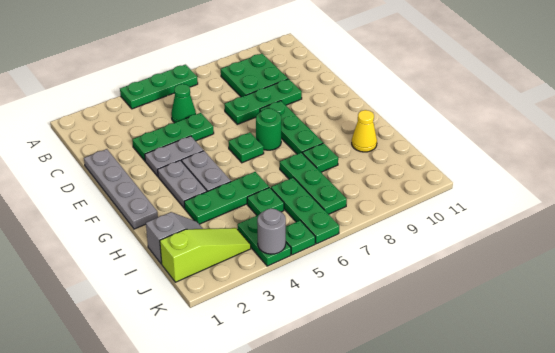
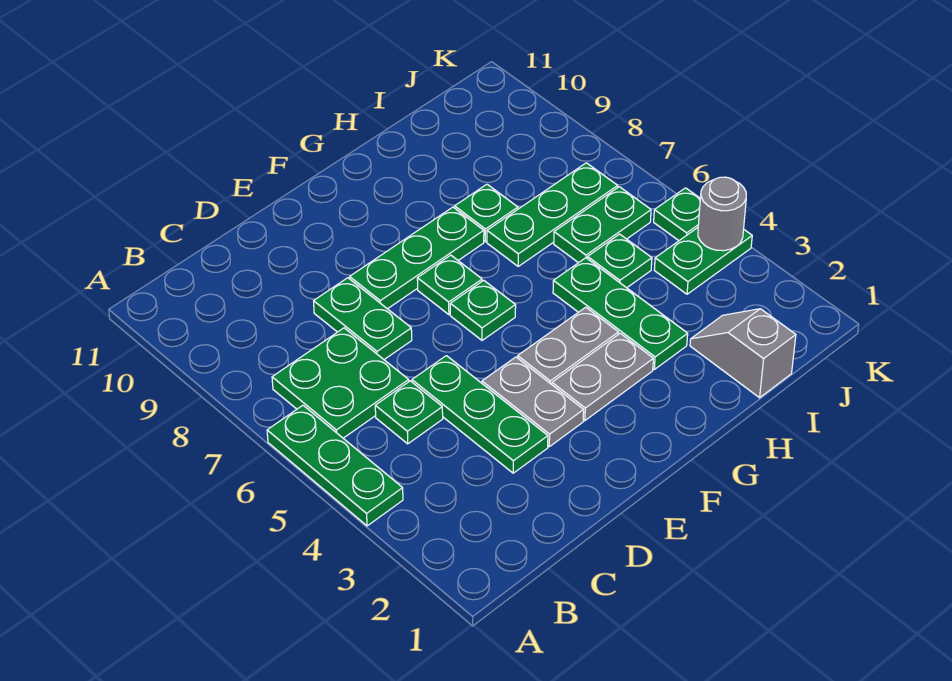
green 2x2 plate [221,54,288,97] -> green 2x2 plate moved to [272,328,409,438]
green 1x1 cone [171,84,196,123] -> green 1x1 plate [375,381,443,444]
grey 1x4 plate [84,149,158,229] -> none
green 1x3 plate [224,79,302,124] -> green 1x2 plate [314,278,412,359]
green 1x1 round brick [256,108,281,150] -> green 1x1 plate [417,255,482,315]
yellow 1x1 cone [352,110,377,152] -> none
green 1x3 plate [271,178,339,244] -> green 1x2 plate [554,187,651,263]
lime 1x3 slope [160,228,251,282] -> none

